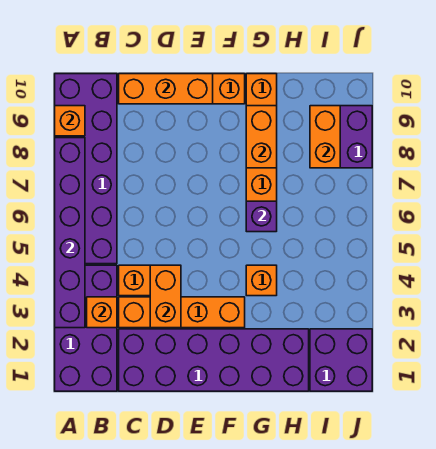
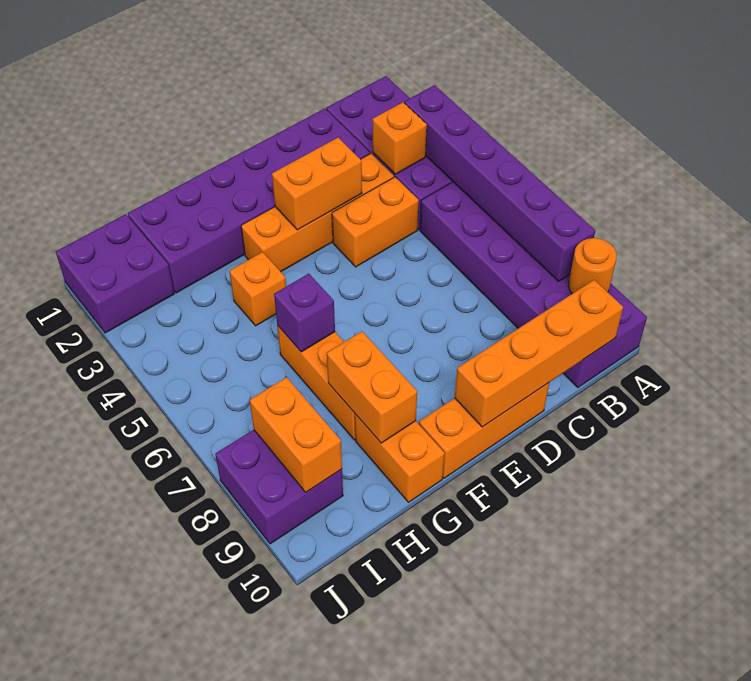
orange 1x1 brick [55,106,85,136] -> orange 1x1 round brick [569,238,616,294]
orange 1x3 brick [119,74,213,104] -> orange 1x4 brick [455,280,623,427]
orange 1x2 brick [150,265,181,328] -> orange 1x2 brick turned to [272,138,362,230]

